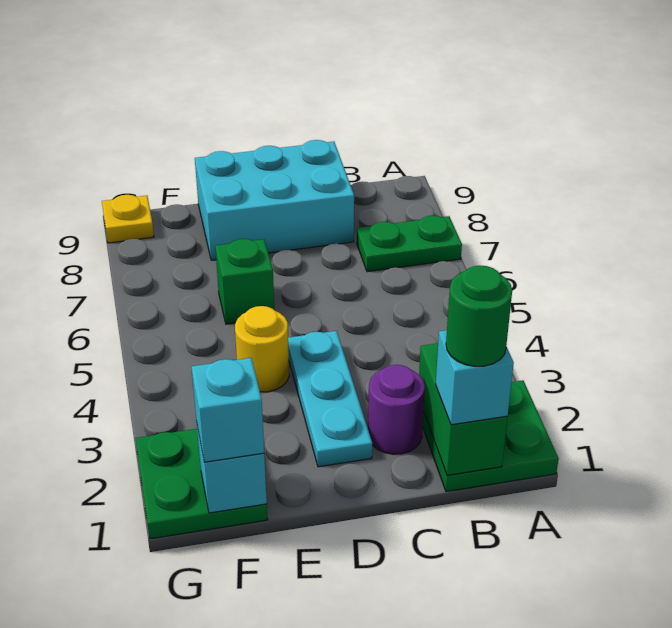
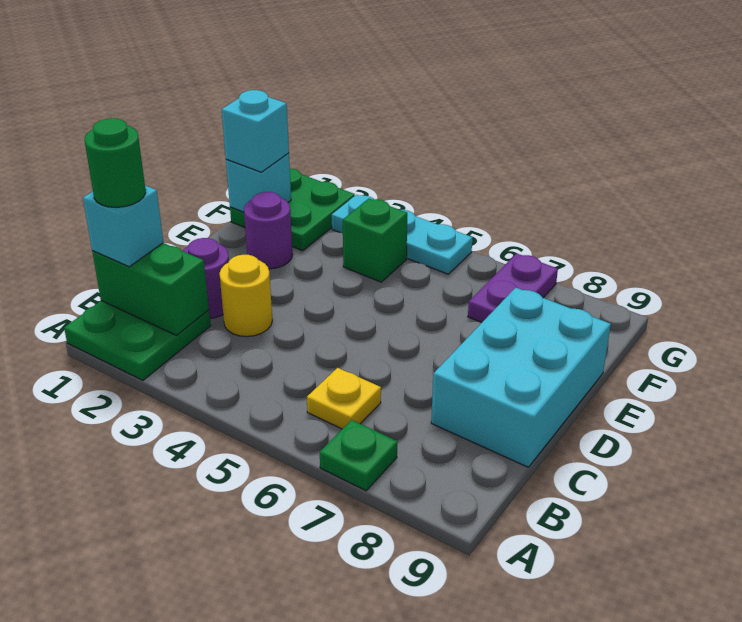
green 1x2 plate [357,216,462,272] -> green 1x1 plate [320,420,397,491]
cyan 1x3 plate [288,331,372,467] -> cyan 1x3 plate moved to [332,195,472,274]
none -> purple 1x1 round brick [244,192,293,269]
yellow 1x1 round brick [235,306,289,392] -> yellow 1x1 round brick moved to [219,255,272,337]
green 1x1 brick [215,239,274,324] -> green 1x1 brick moved to [343,199,407,282]
none -> purple 1x2 plate [468,253,558,323]
yellow 1x1 plate [102,195,154,243] -> yellow 1x1 plate moved to [307,368,381,429]

